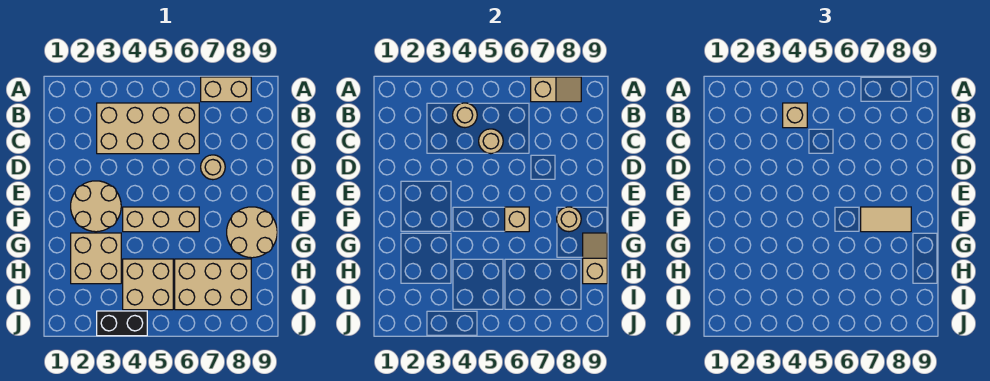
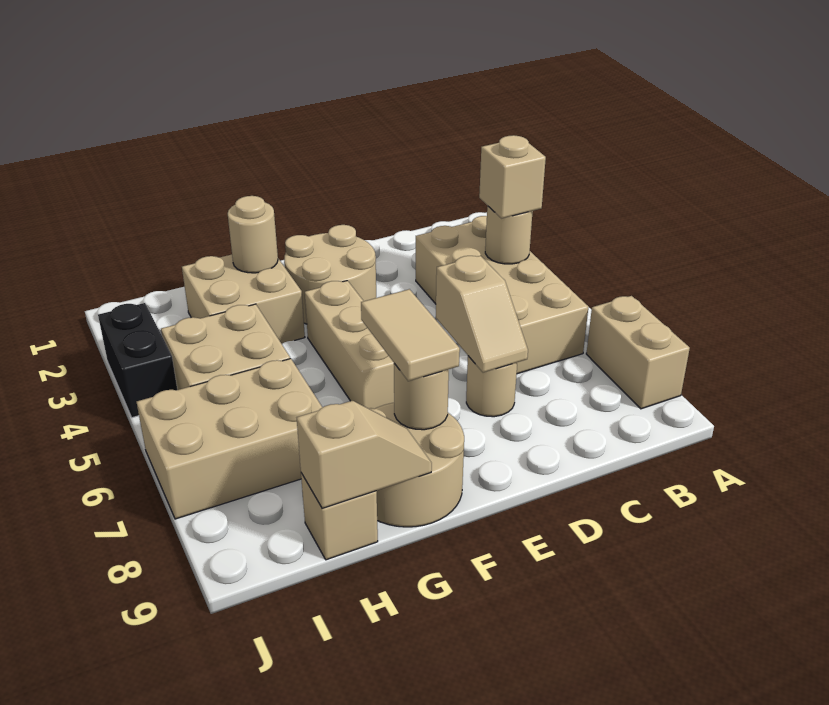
tan 1x2 slope [531,77,581,102] -> tan 1x2 slope moved to [436,256,528,373]
tan 1x1 round brick [479,129,503,154] -> tan 1x1 round brick moved to [228,196,278,273]
tan 1x1 brick [505,207,529,232] -> tan 1x1 brick moved to [301,473,378,560]
tan 2x3 brick [175,259,251,310] -> tan 2x3 brick turned to [137,358,322,519]

